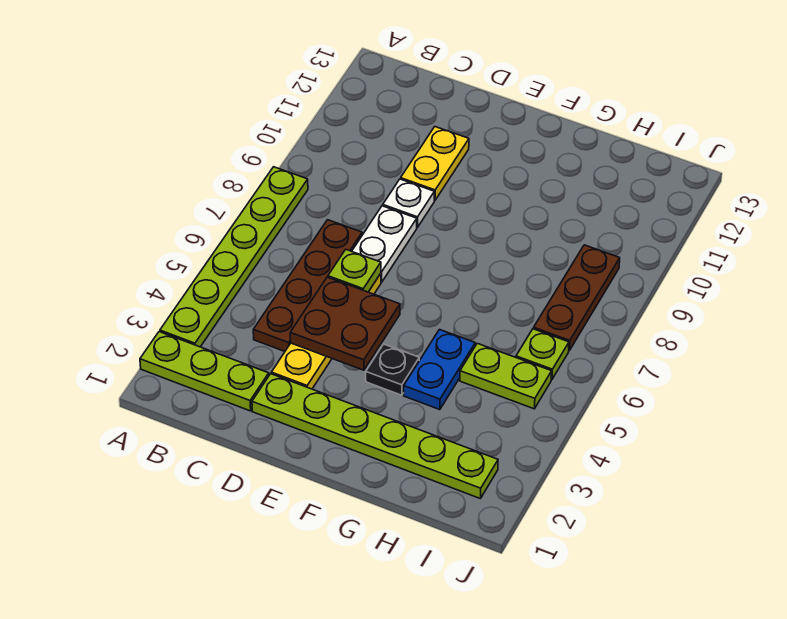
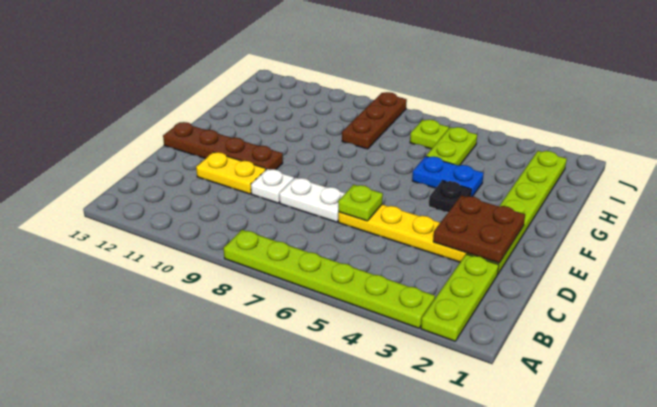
brown 1x4 plate [253,220,362,351] -> brown 1x4 plate moved to [163,122,283,170]
brown 2x2 plate [290,277,400,370] -> brown 2x2 plate moved to [433,195,525,263]
brown 1x3 plate [534,245,620,351] -> brown 1x3 plate turned to [342,92,407,149]

